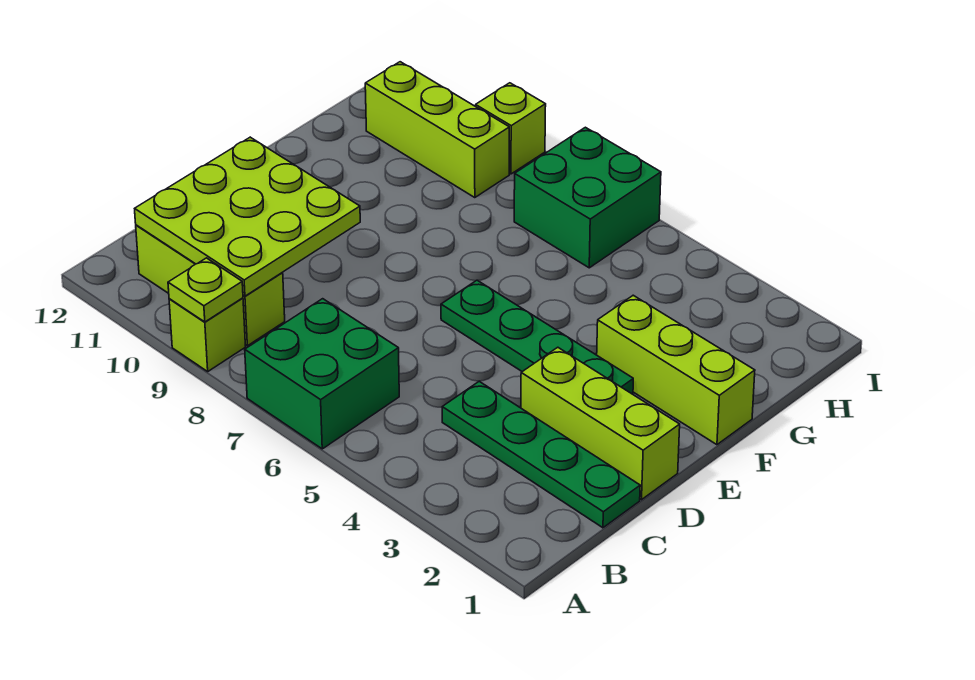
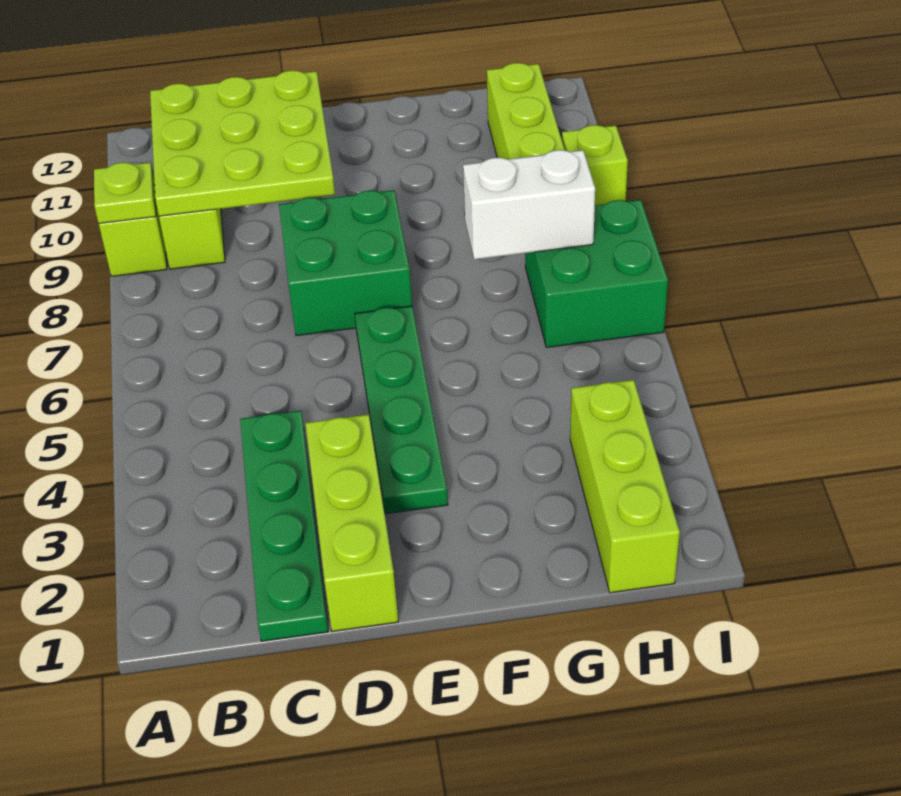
green 2x2 brick [245,299,399,449] -> green 2x2 brick moved to [279,190,412,336]
lime 1x3 brick [597,295,755,445] -> lime 1x3 brick moved to [570,380,680,593]
none -> white 1x2 brick [463,150,595,259]

